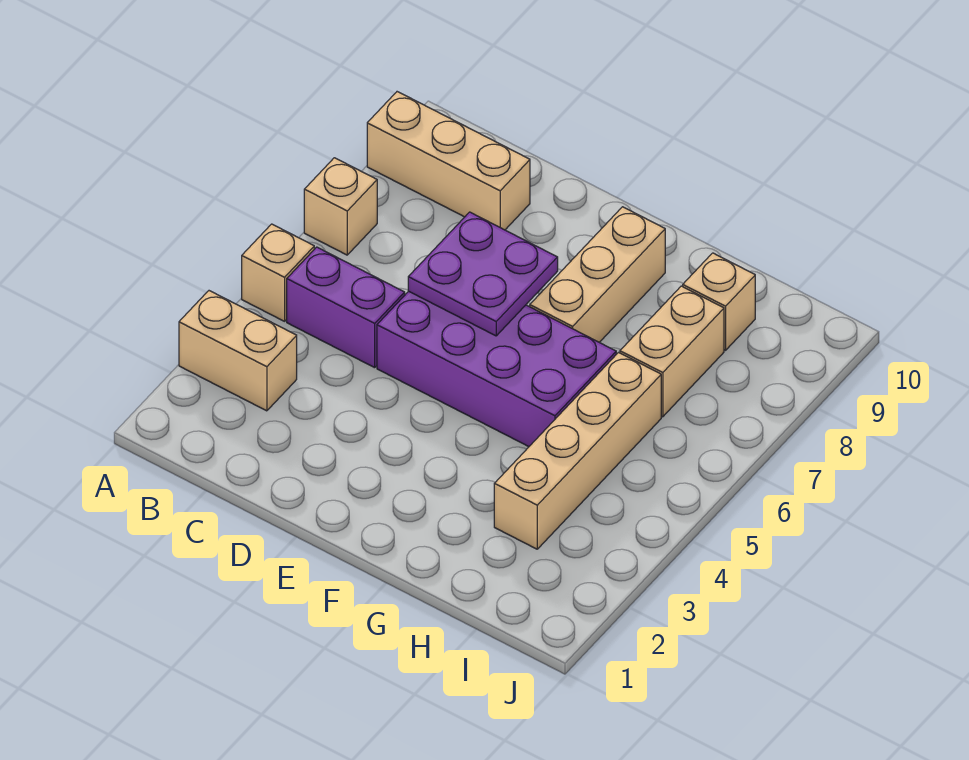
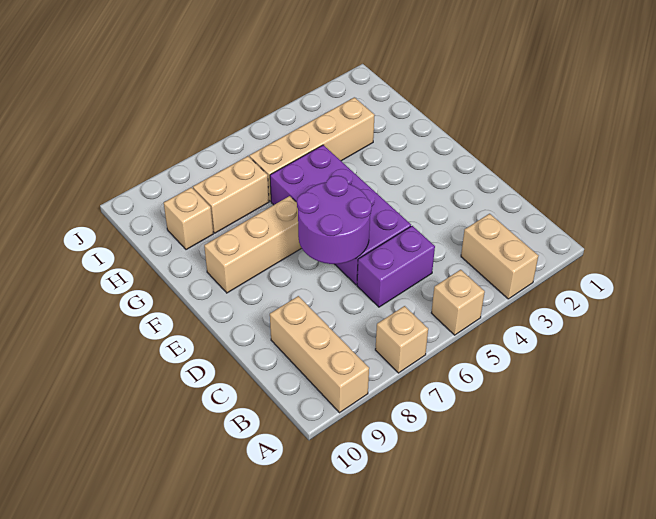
purple 1x2 brick [287,247,405,368] -> purple 1x2 brick turned to [357,226,435,307]
purple 2x2 plate [408,212,558,336] -> purple 2x2 round brick [297,176,372,264]

